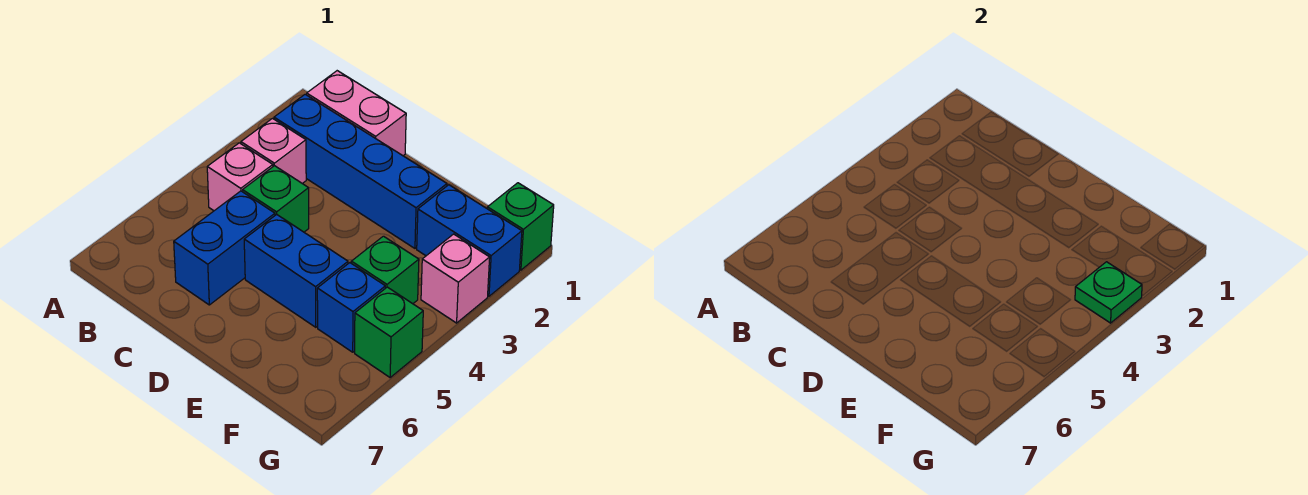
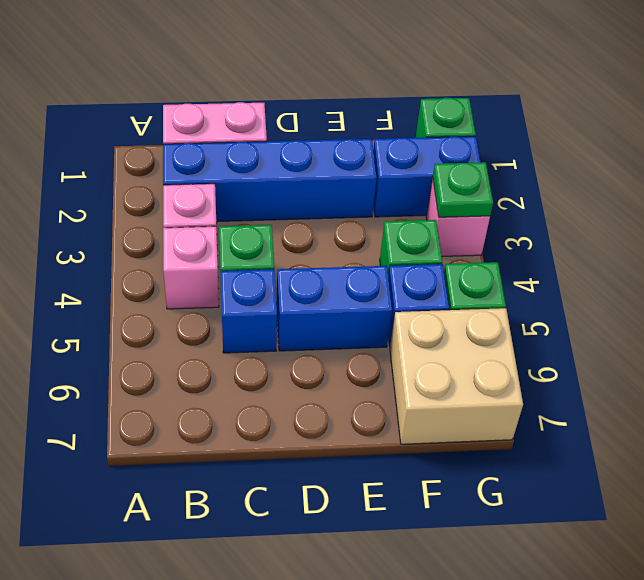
blue 1x2 brick [174,191,275,305] -> blue 1x1 brick [221,269,277,353]
none -> tan 2x2 brick [390,308,523,444]

